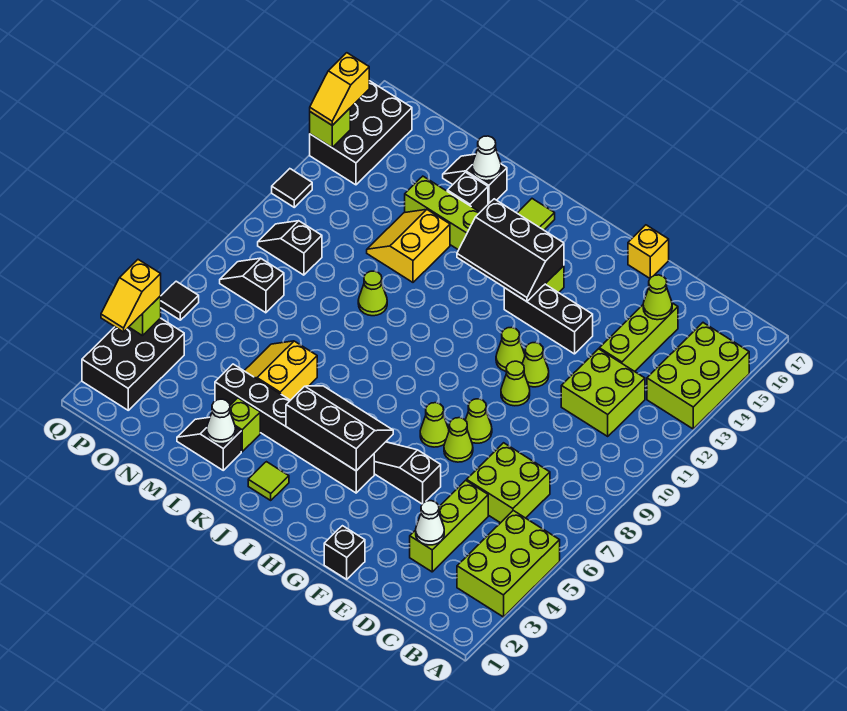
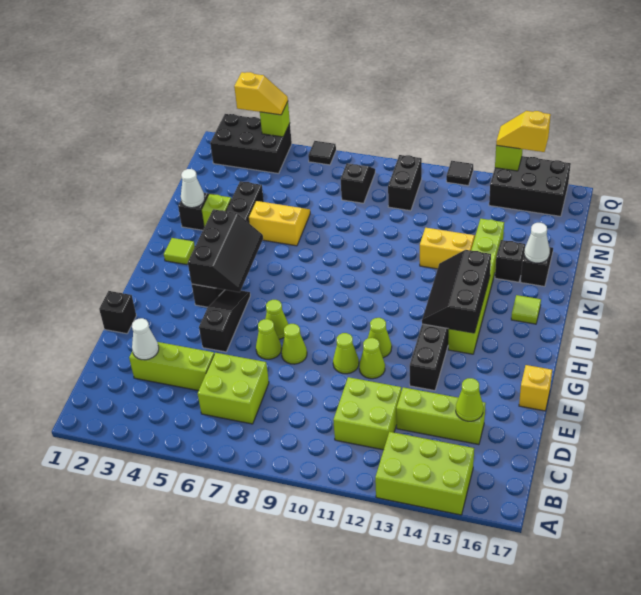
lime 2x3 brick [457,511,560,617] -> none
lime 1x1 cone [358,271,387,316] -> none
black 1x2 slope [258,221,322,275] -> black 1x2 brick [388,155,422,211]
yellow 1x2 slope [101,260,161,332] -> yellow 1x2 slope turned to [234,72,288,115]

